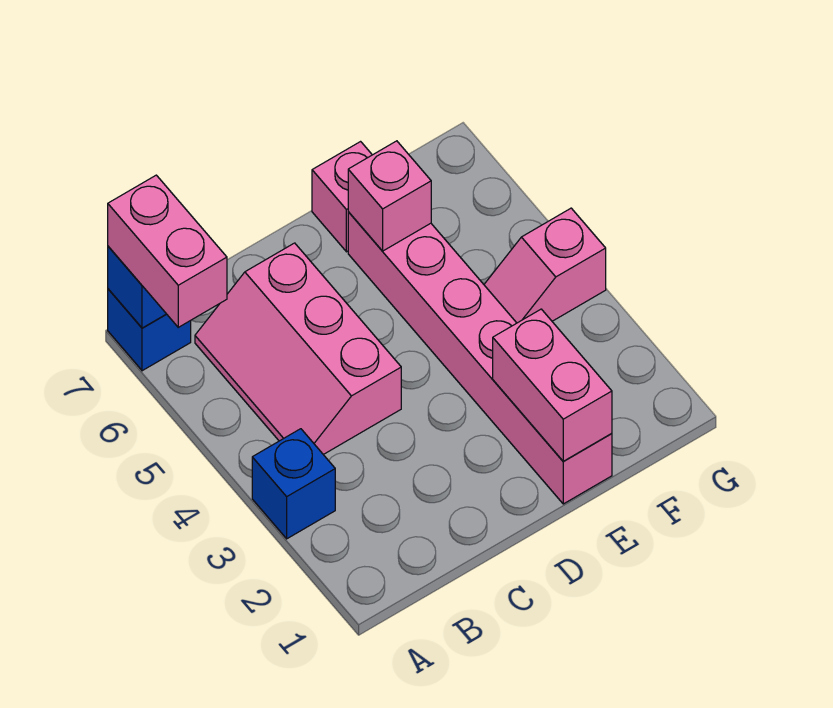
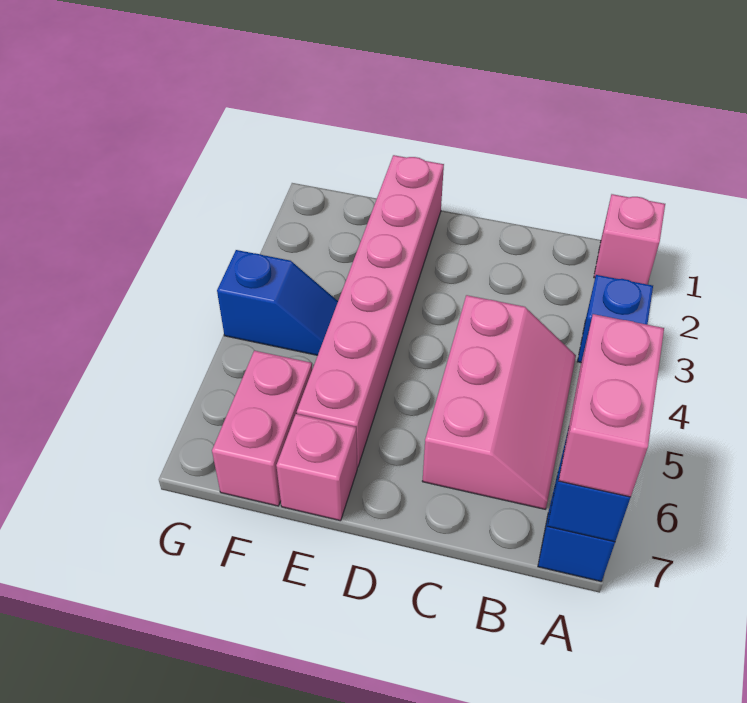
pink 1x2 brick [493,309,612,461] -> pink 1x2 brick moved to [212,351,312,506]
pink 1x1 brick [348,141,431,251] -> pink 1x1 brick moved to [594,194,665,284]
pink 1x2 slope [484,208,606,323] -> blue 1x2 slope [217,250,338,355]

